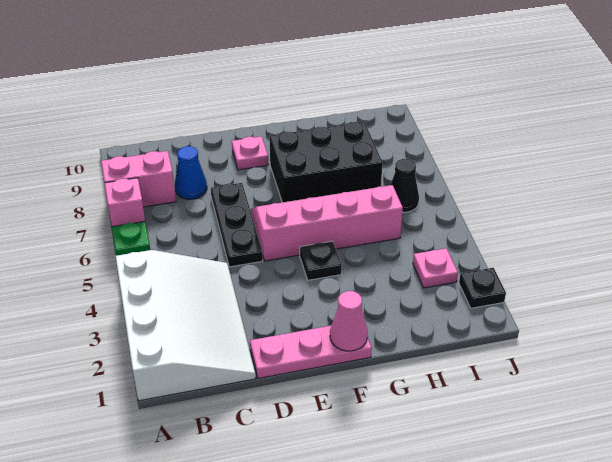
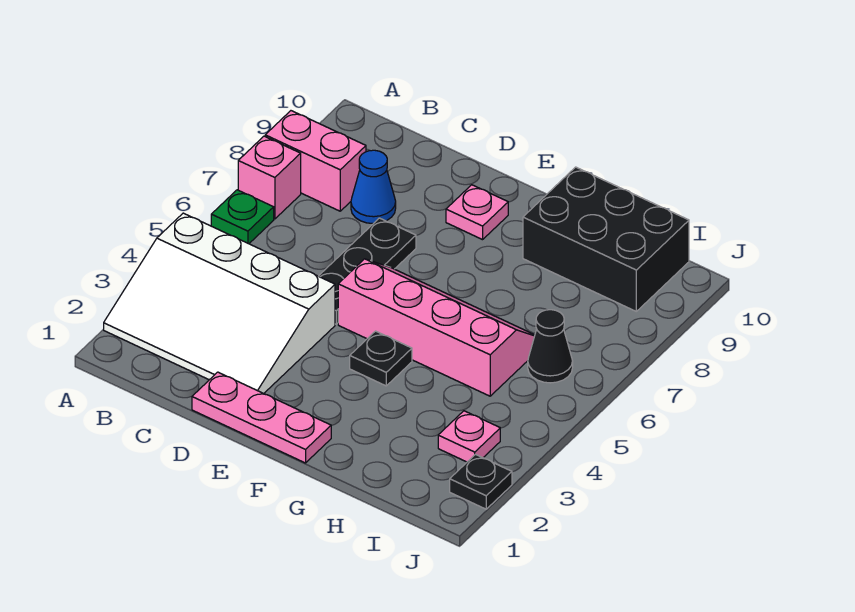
white 3x4 slope [116,250,256,401] -> white 3x4 slope turned to [104,213,335,393]
pink 1x1 cone [330,291,368,351] -> none
black 2x3 brick [269,122,383,203] -> black 2x3 brick moved to [523,167,689,311]

